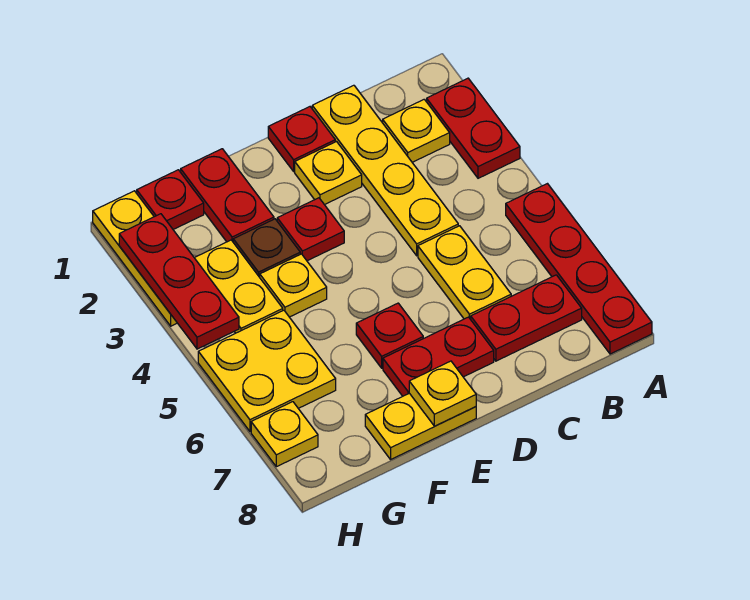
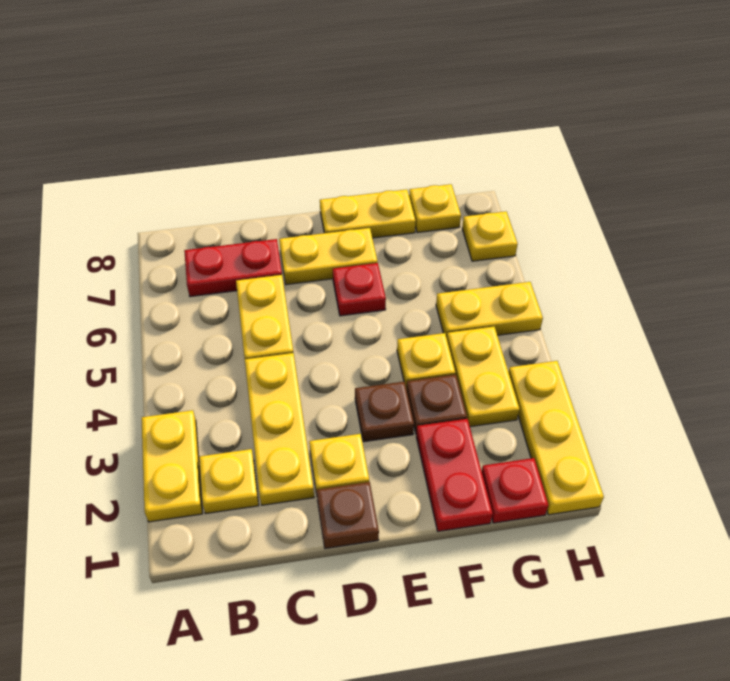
red 1x2 plate [427,78,520,178] -> yellow 1x2 plate [142,410,203,522]
red 1x4 plate [506,184,652,354] -> none
yellow 1x4 plate [312,85,458,256] -> yellow 1x3 plate [245,353,314,505]
red 1x1 plate [268,107,335,171] -> brown 1x1 plate [317,482,379,549]
red 1x2 plate [383,317,494,396] -> yellow 1x2 plate [279,228,378,285]
red 1x1 plate [277,198,344,261] -> brown 1x1 plate [355,382,414,442]
yellow 1x1 plate [409,361,476,426] -> yellow 1x1 plate moved to [409,184,461,233]
yellow 2x2 plate [198,310,336,432] -> yellow 1x2 plate [436,282,543,338]
red 1x3 plate [119,214,239,349] -> none

